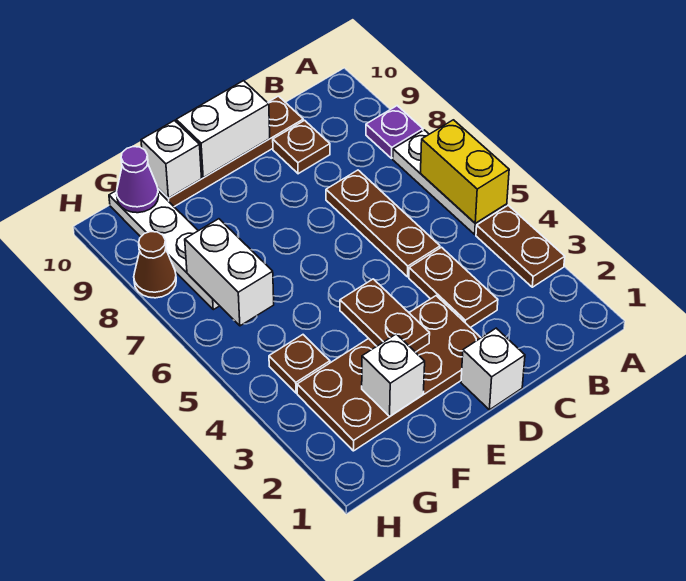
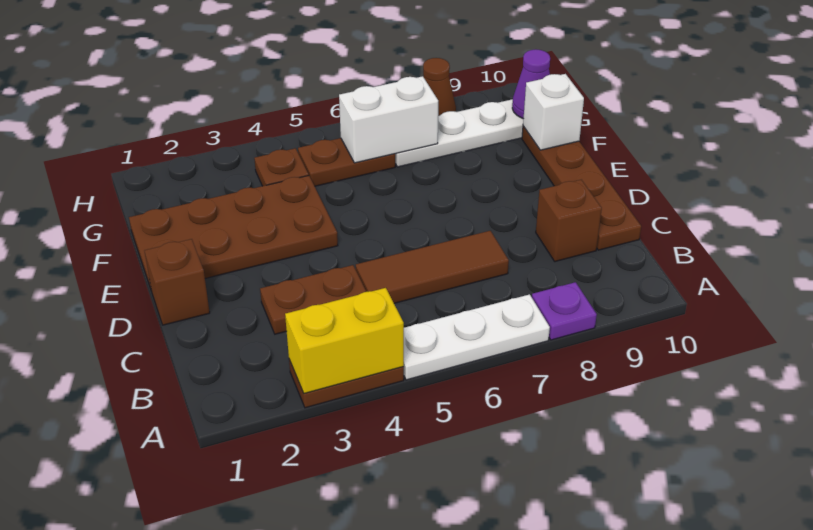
yellow 1x2 brick [421,120,509,223] -> yellow 1x2 brick moved to [285,288,404,393]
brown 1x3 plate [326,170,440,277] -> brown 1x3 tile [356,231,509,303]
brown 1x1 plate [273,120,330,174] -> brown 1x1 brick [536,180,602,262]
white 1x1 brick [461,328,525,410] -> brown 1x1 brick [144,239,210,325]
brown 2x4 plate [297,296,481,451] -> brown 2x4 plate turned to [129,176,338,289]
white 1x2 brick [176,81,270,178] -> none
brown 1x2 plate [340,279,430,352] -> brown 1x2 plate moved to [298,138,395,186]
white 1x1 brick [362,334,425,416] -> none

